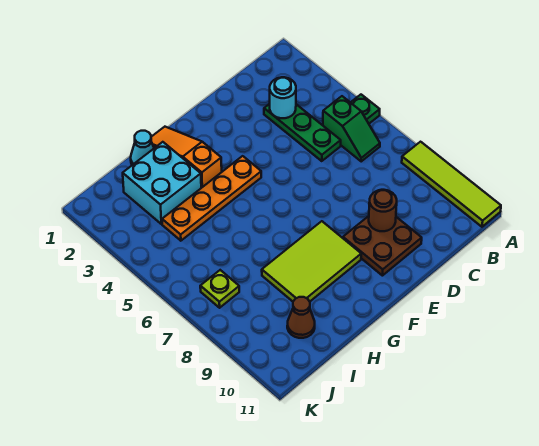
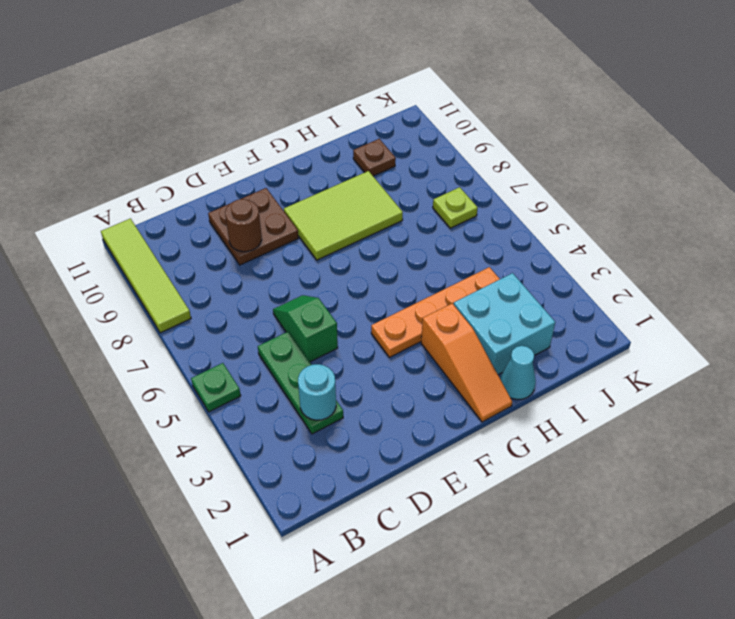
green 1x2 slope [323,96,380,161] -> green 1x2 slope moved to [273,295,338,362]
brown 1x1 cone [287,297,315,338] -> brown 1x1 plate [353,139,396,176]

